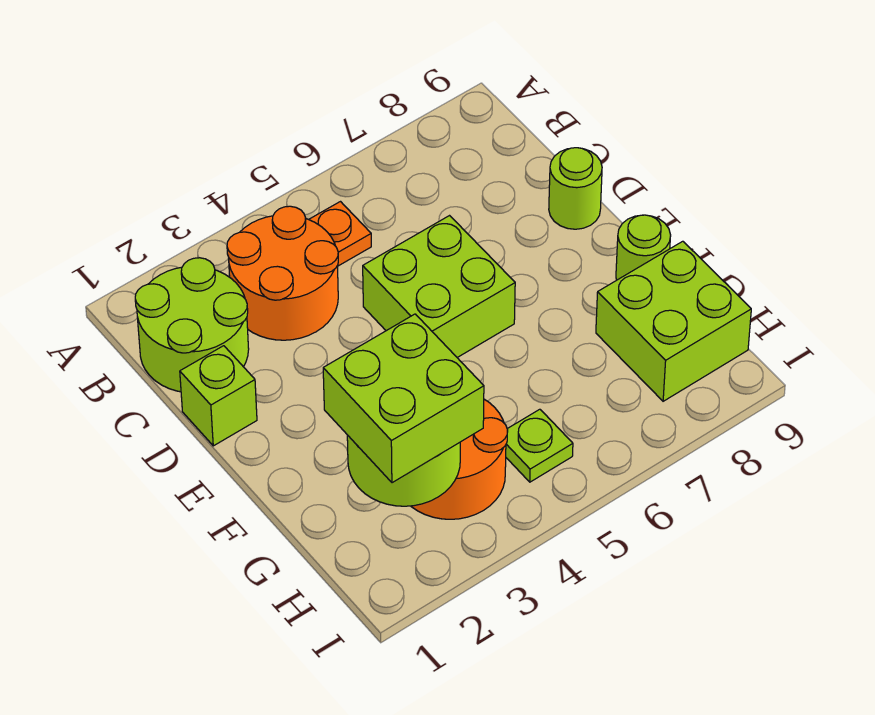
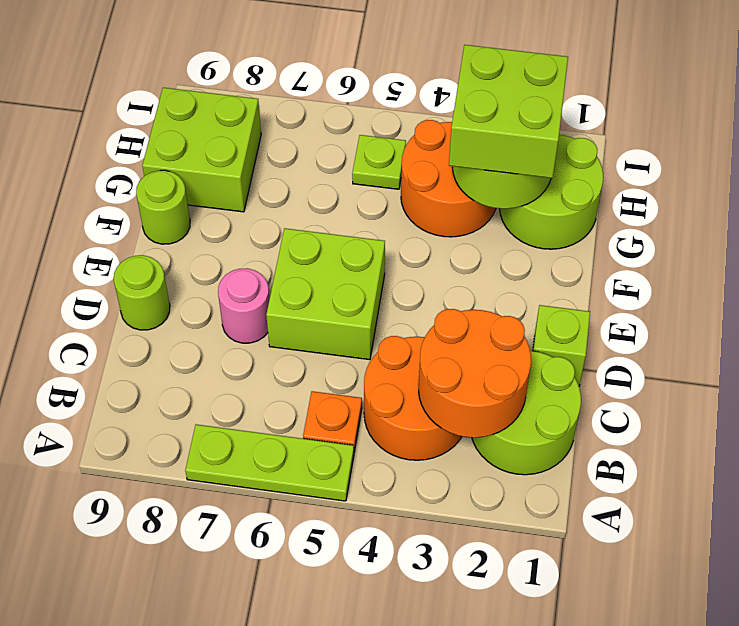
none -> lime 1x3 plate [185,424,354,501]
none -> orange 2x2 round brick [419,309,531,438]
none -> pink 1x1 round brick [218,268,270,343]
none -> lime 2x2 round brick [500,134,603,249]

